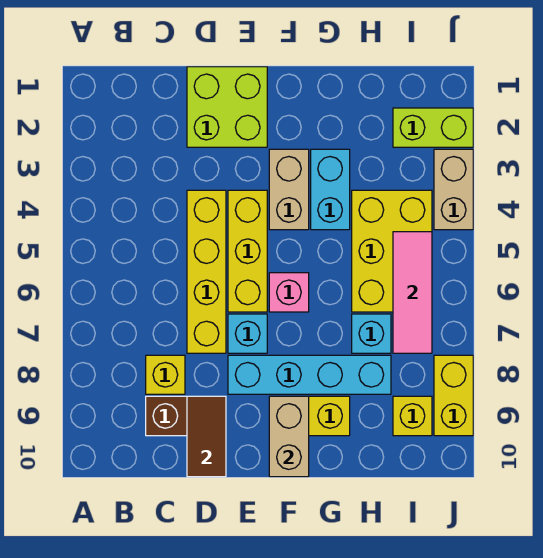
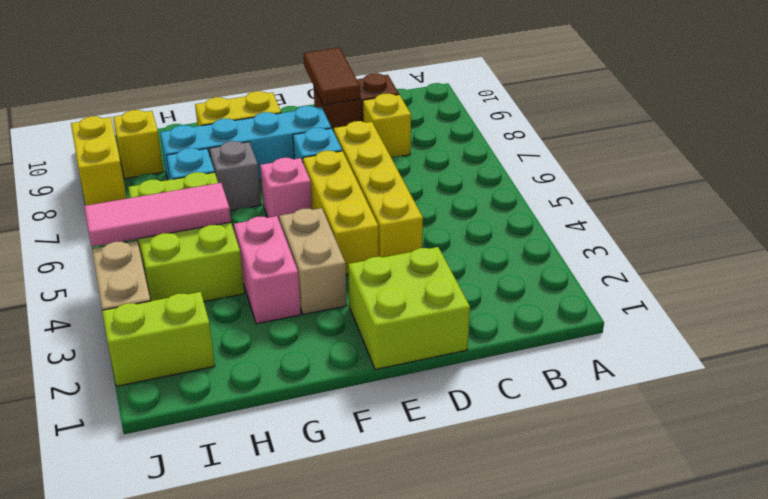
tan 1x2 brick [269,396,309,477] -> none
cyan 1x2 brick [311,149,350,230] -> pink 1x2 brick [234,216,301,324]
none -> grey 1x1 brick [209,141,261,211]
yellow 2x3 brick [352,190,432,312] -> lime 2x3 brick [128,172,244,302]
pink 1x3 tile [393,232,432,353] -> pink 1x3 tile turned to [84,183,231,247]

